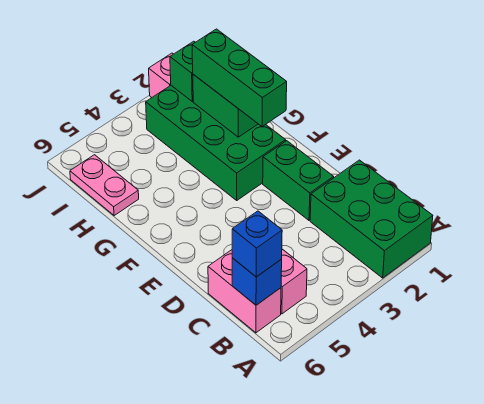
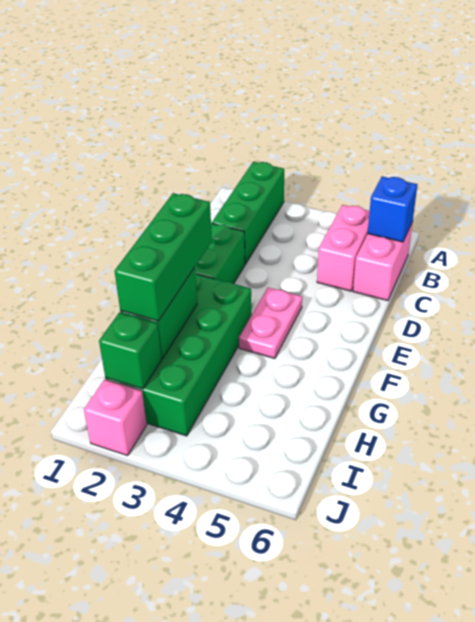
green 2x3 brick [310,160,433,278] -> green 1x3 brick [212,162,284,264]
blue 1x1 brick [232,211,282,277] -> none
pink 1x2 plate [70,155,139,216] -> pink 1x2 plate moved to [239,288,302,358]

